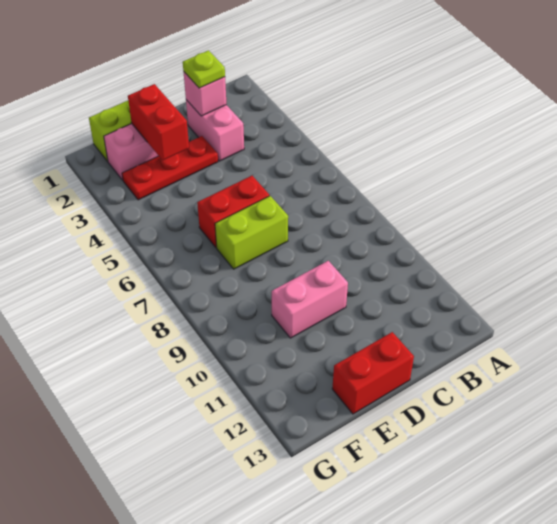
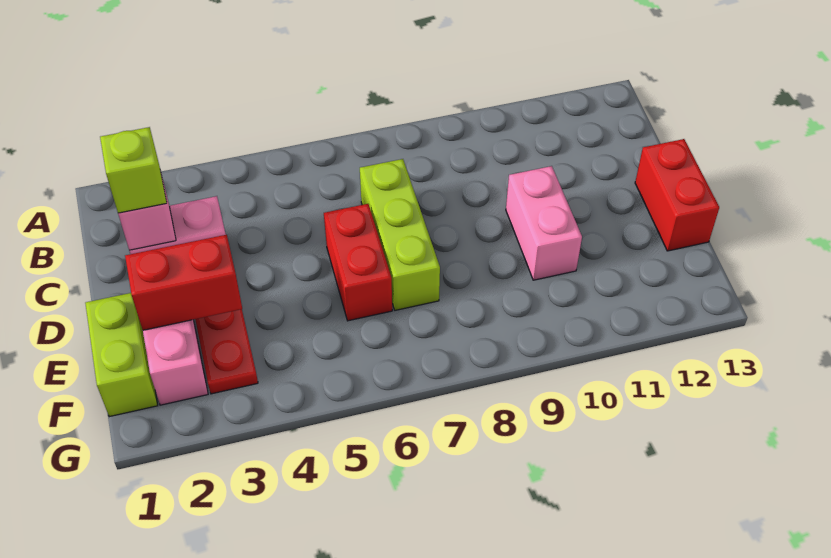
lime 1x1 plate [183,50,225,88] -> lime 1x1 brick [100,127,167,213]
lime 1x2 brick [215,196,288,269] -> lime 1x3 brick [360,159,440,310]

